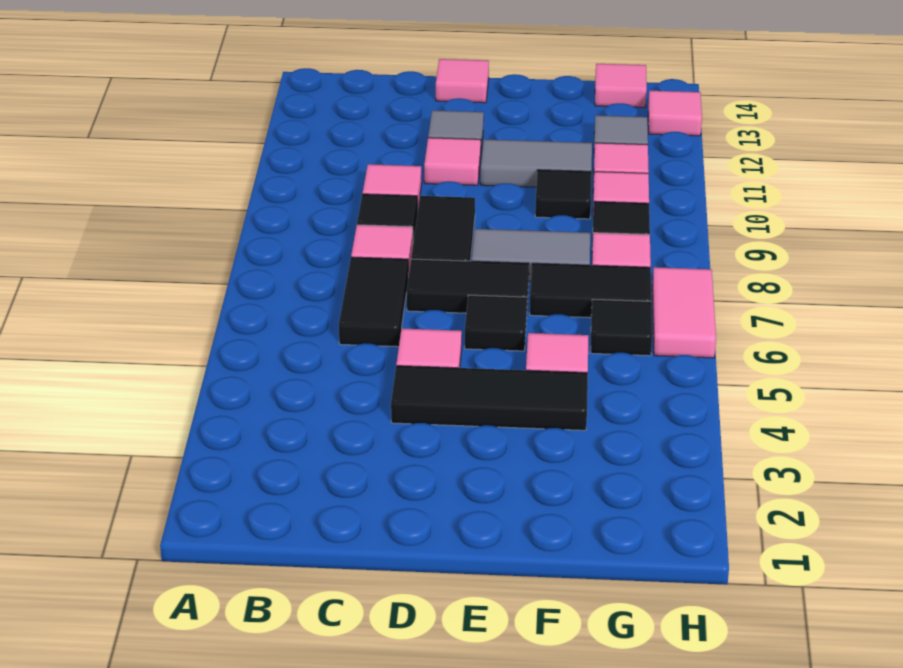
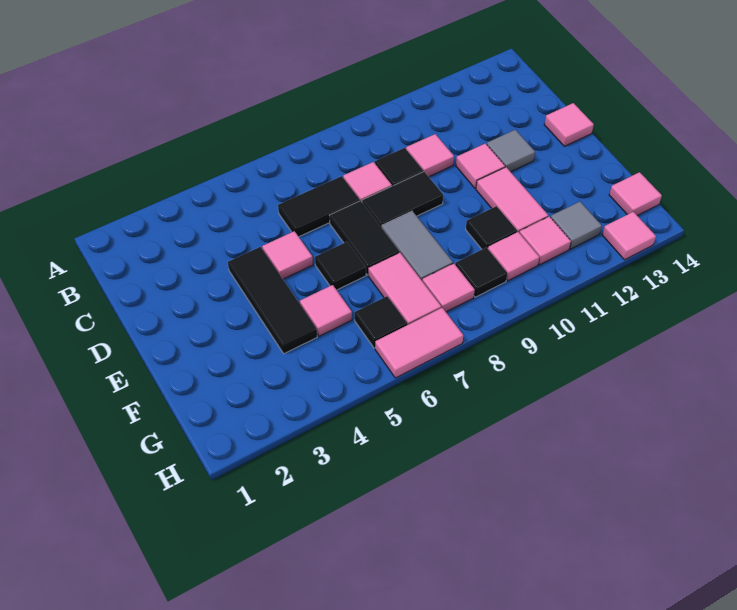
grey 1x2 tile [481,139,592,187] -> pink 1x2 tile [476,167,548,233]
black 1x2 tile [530,263,651,318] -> pink 1x2 tile [368,253,441,325]

